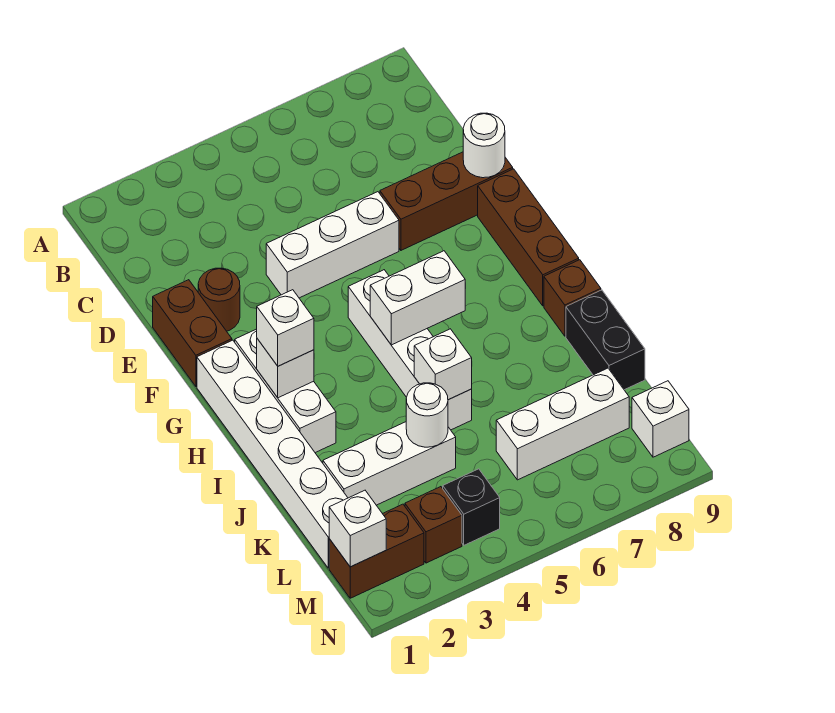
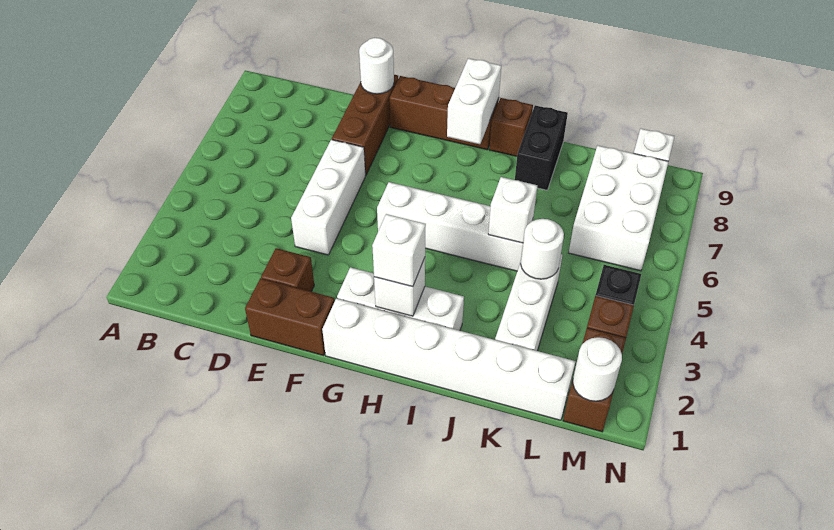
brown 1x1 round brick [198,268,240,331] -> brown 1x1 brick [261,248,314,292]
white 1x2 brick [370,251,465,345] -> white 1x2 brick moved to [447,58,501,144]
black 1x2 brick [566,290,645,390] -> black 1x2 brick turned to [515,105,568,190]
white 1x3 brick [496,368,629,480] -> white 2x3 brick [569,145,668,271]
white 1x1 brick [329,490,386,567] -> white 1x1 round brick [573,337,622,401]

